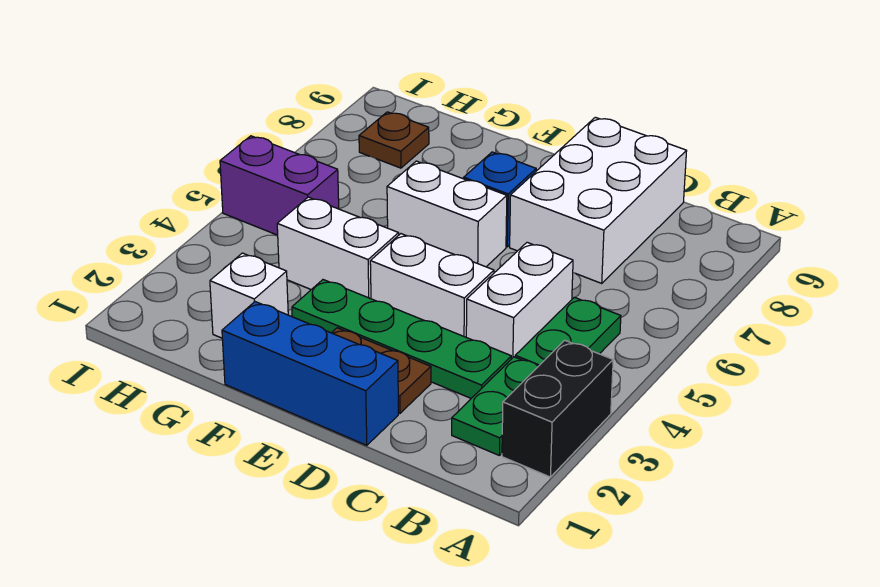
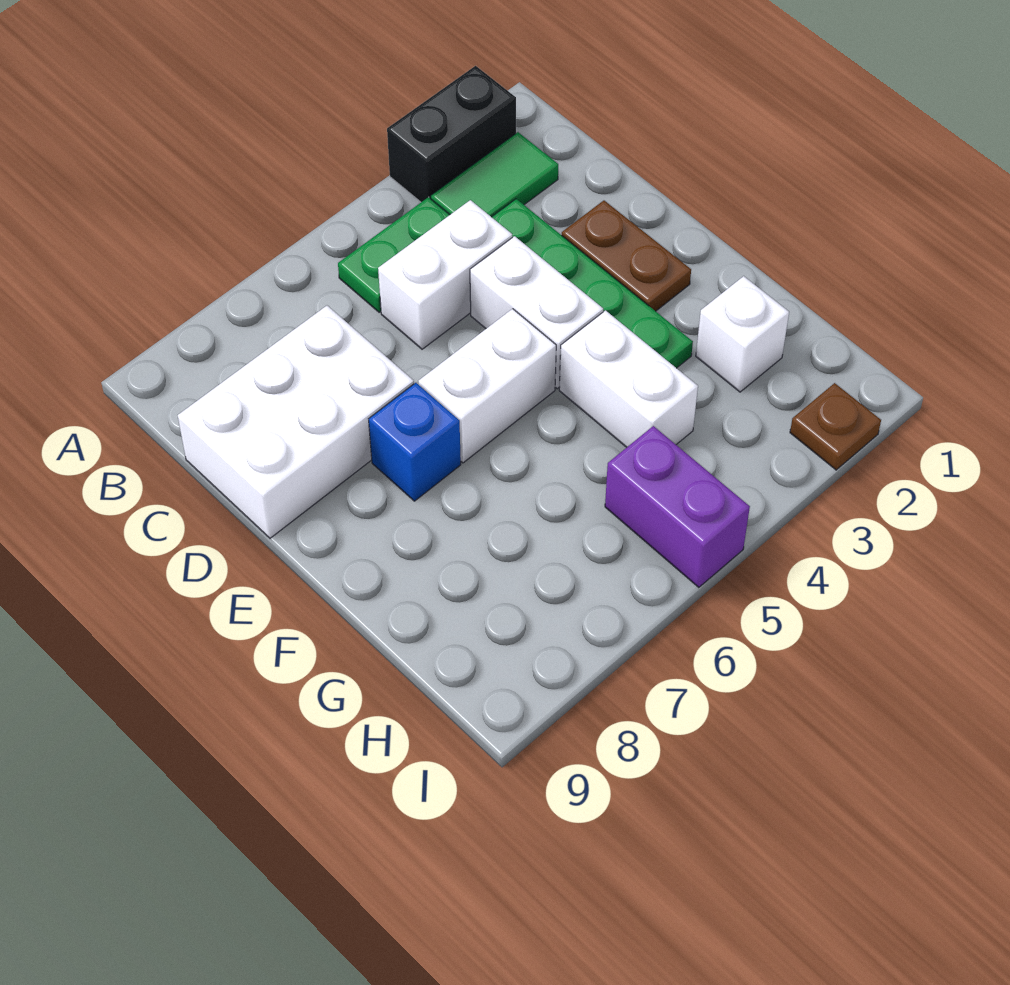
green 1x2 plate [452,357,538,456] -> green 1x2 tile [431,132,558,217]
blue 1x3 brick [222,302,398,445] -> none
white 1x2 brick [387,161,507,267] -> white 1x2 brick turned to [418,309,556,463]
brown 1x1 plate [359,112,429,168] -> brown 1x1 plate moved to [790,383,881,470]

